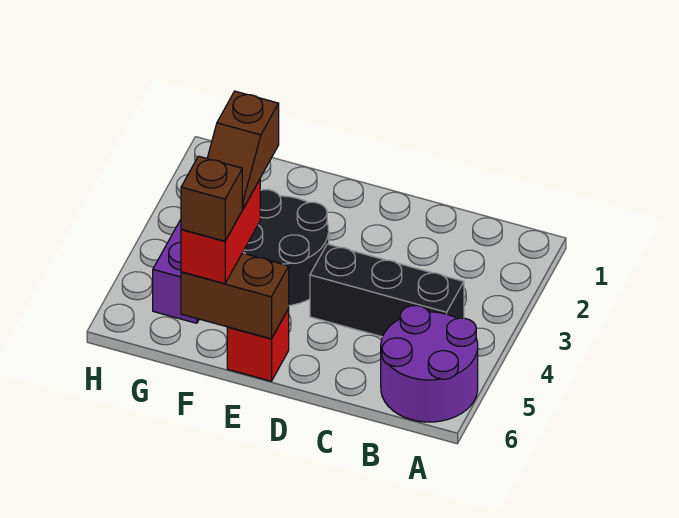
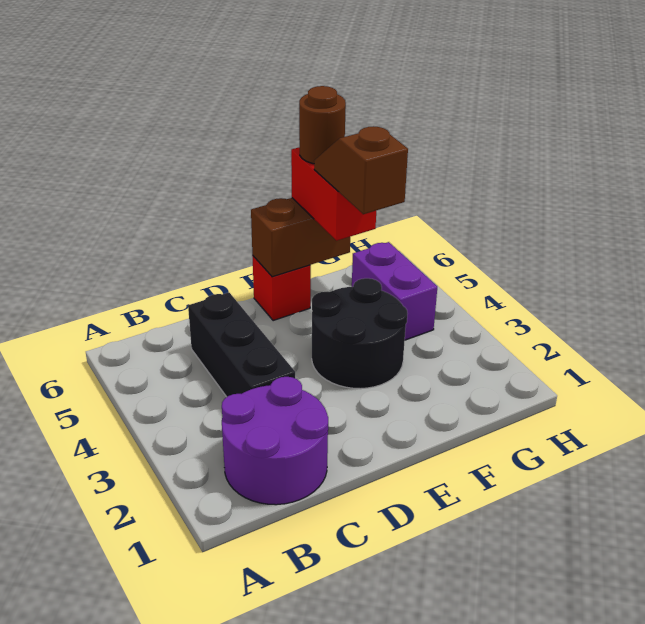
purple 2x2 round brick [381,306,478,422] -> purple 2x2 round brick moved to [222,377,328,505]
black 1x3 brick [310,244,464,337] -> black 1x3 brick turned to [188,293,295,397]
brown 1x1 brick [181,156,242,241] -> brown 1x1 round brick [299,86,346,164]

